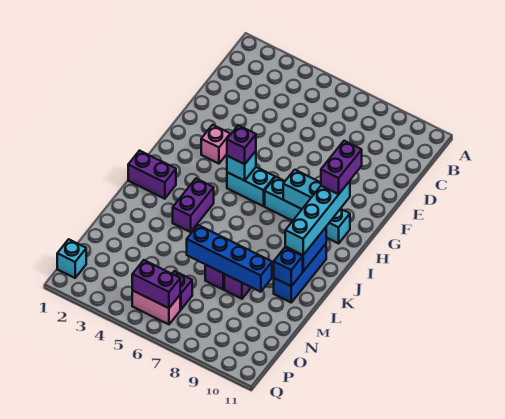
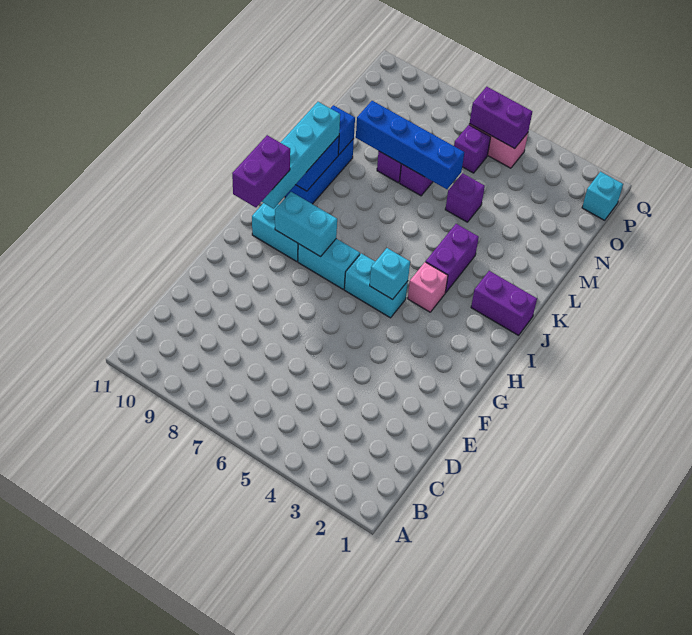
pink 1x1 brick [201,125,230,164] -> pink 1x1 brick moved to [408,262,448,312]
purple 1x1 brick [227,125,256,164] -> purple 1x1 brick moved to [445,173,485,222]

